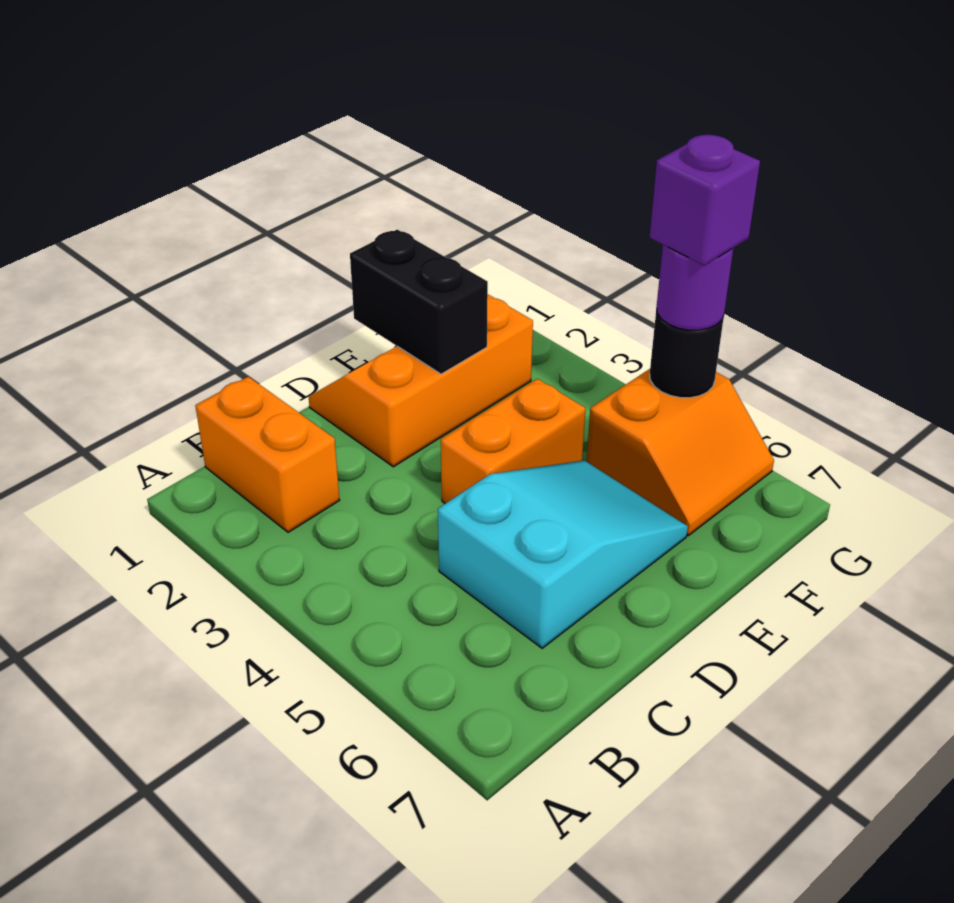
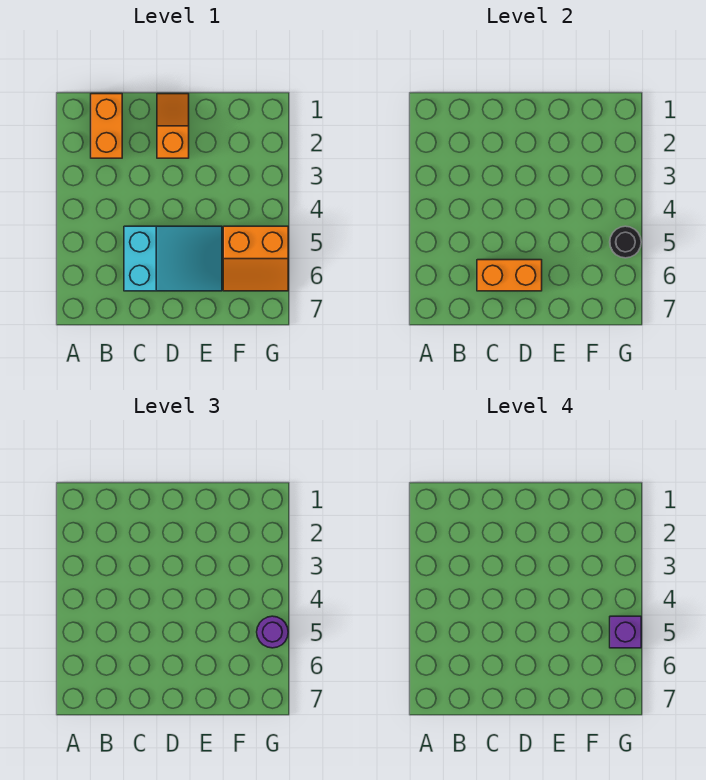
orange 2x3 slope [309,295,533,467] -> orange 1x2 slope [157,94,189,158]
orange 1x2 brick [441,379,586,503] -> orange 1x2 brick moved to [477,260,542,291]
black 1x2 brick [350,230,488,374] -> none

